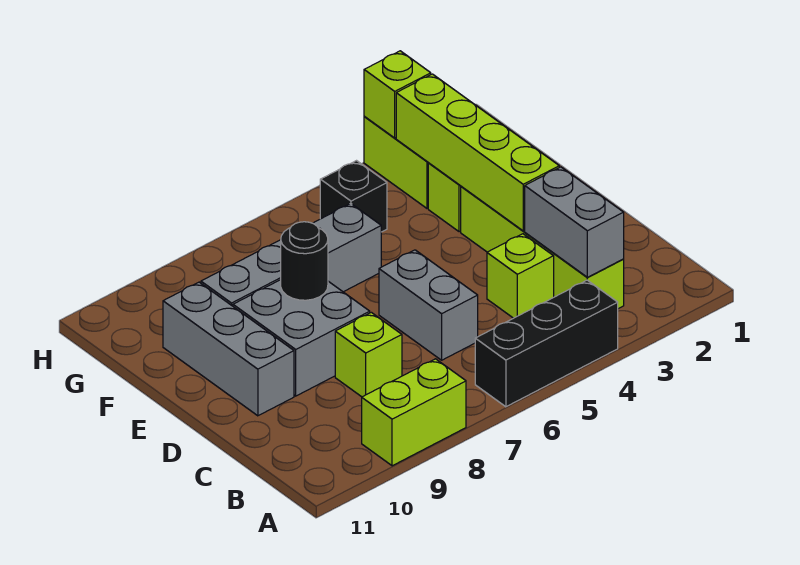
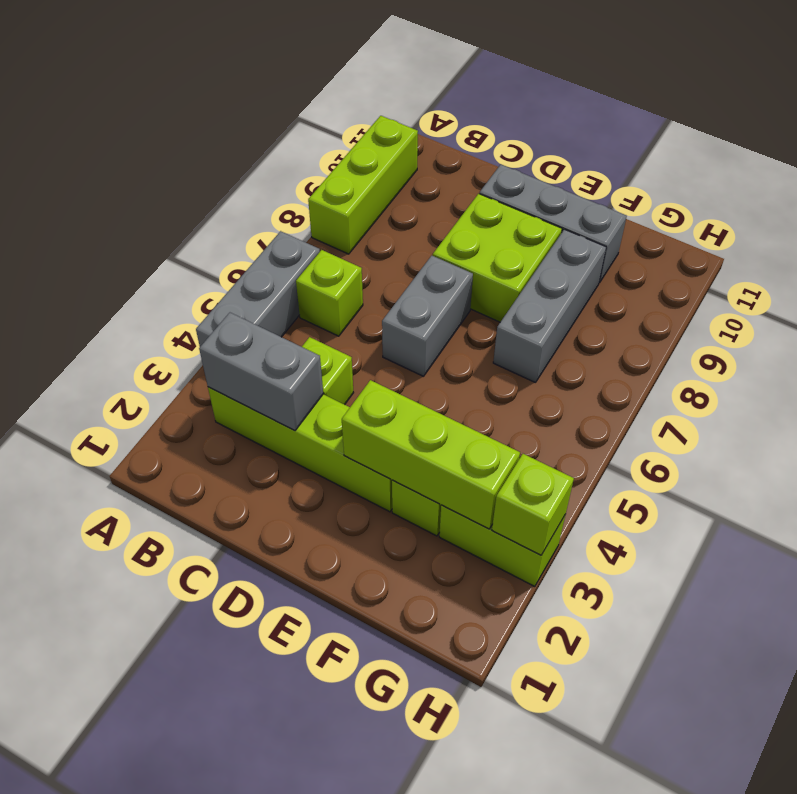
black 1x3 brick [475,280,618,407] -> grey 1x3 brick [196,231,320,346]
lime 1x2 brick [362,359,466,466] -> lime 1x3 brick [308,116,418,254]
grey 1x2 brick [379,250,478,360] -> grey 1x2 brick turned to [382,256,473,376]
lime 1x1 brick [335,312,402,397] -> lime 1x1 brick moved to [296,250,363,336]
lime 1x4 brick [396,74,559,231] -> lime 1x3 brick [342,380,520,529]
grey 2x2 brick [233,280,370,396] -> lime 2x2 brick [433,194,562,322]
black 1x1 round brick [281,222,328,300] -> none
grey 1x4 brick [201,203,381,306] -> grey 1x3 brick [493,229,606,383]
black 1x1 brick [320,161,387,232] -> none

